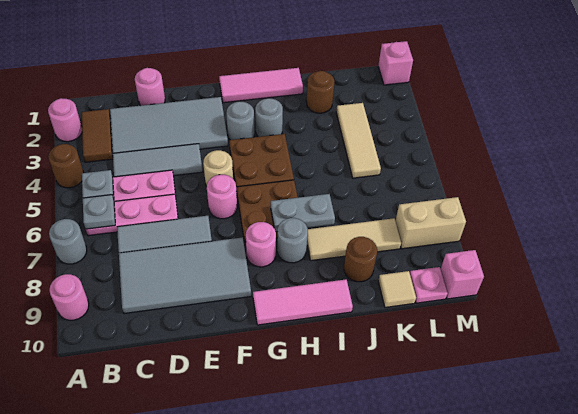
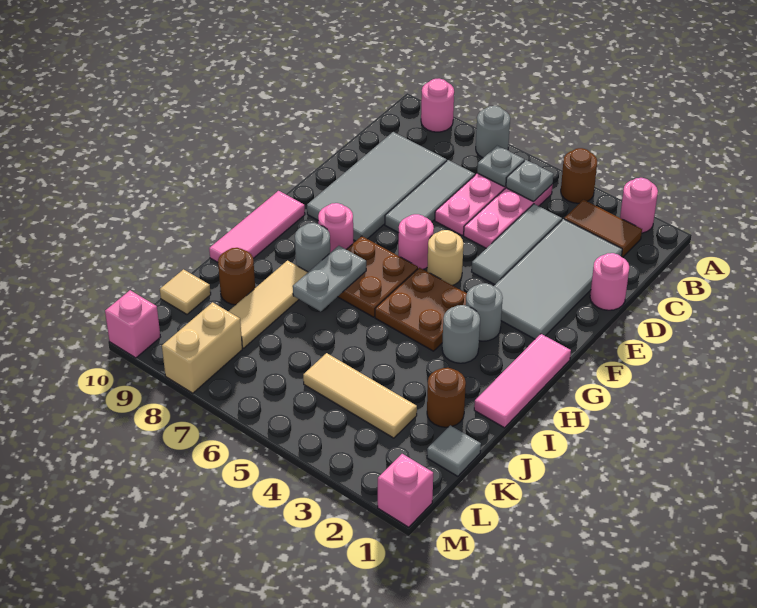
none -> grey 1x1 tile [427,425,481,476]
pink 1x1 plate [410,267,448,303] -> none

